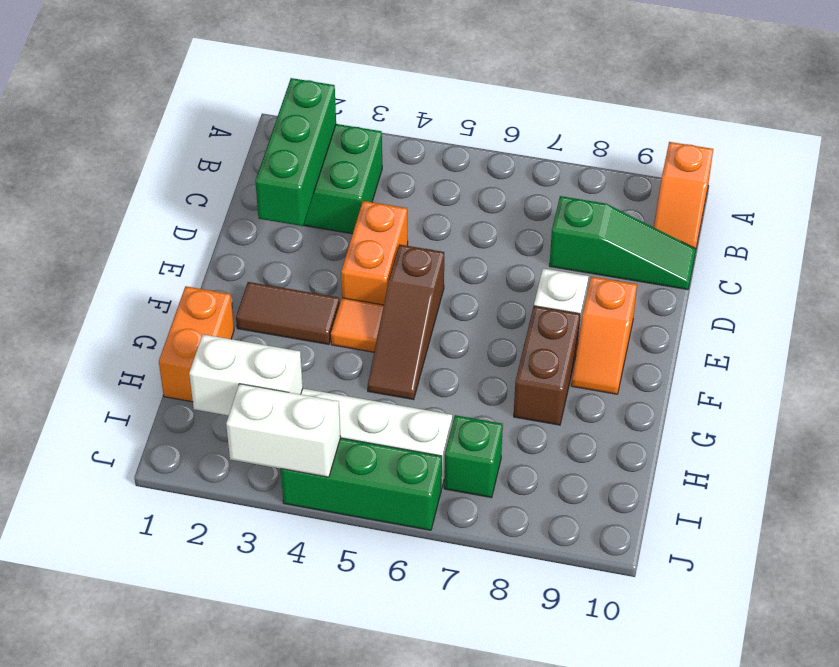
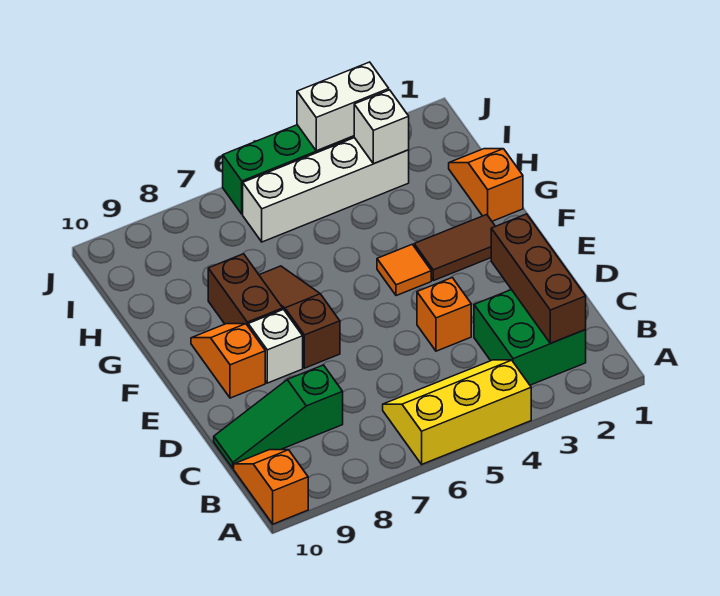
none -> yellow 2x3 slope [383,360,531,464]
green 1x3 brick [255,78,336,226] -> brown 1x3 brick [491,214,586,343]
orange 1x2 brick [341,201,408,305] -> orange 1x1 brick [417,278,471,351]
brown 1x3 slope [368,244,444,399] -> brown 1x3 slope moved to [259,266,340,368]
orange 1x2 brick [159,286,234,402] -> orange 1x2 slope [449,149,523,221]
white 1x2 brick [189,334,303,416] -> white 1x1 brick [354,90,409,164]
green 1x1 brick [444,415,503,498] -> none

